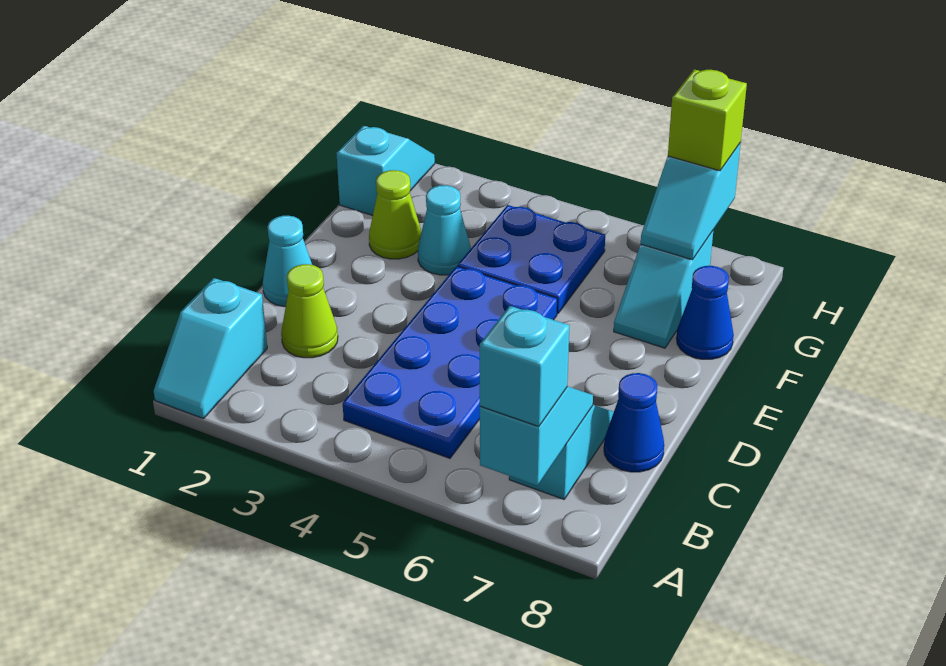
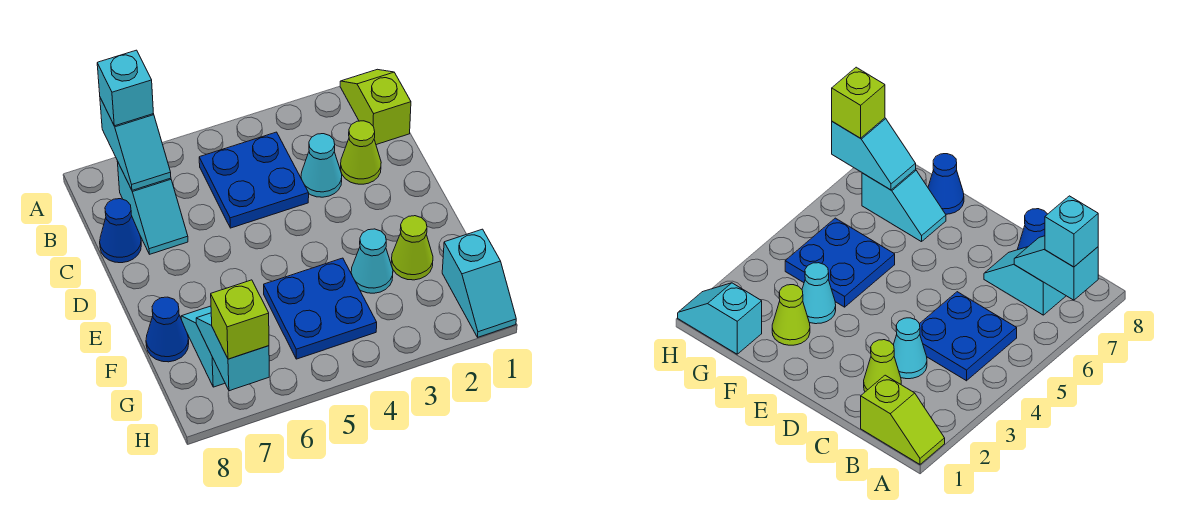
cyan 1x2 slope [154,278,267,419] -> lime 1x2 slope [340,69,411,145]
blue 2x4 plate [343,266,557,458] -> blue 2x2 plate [199,132,309,228]
cyan 1x1 cone [263,216,312,307] -> cyan 1x1 cone moved to [301,134,342,197]

